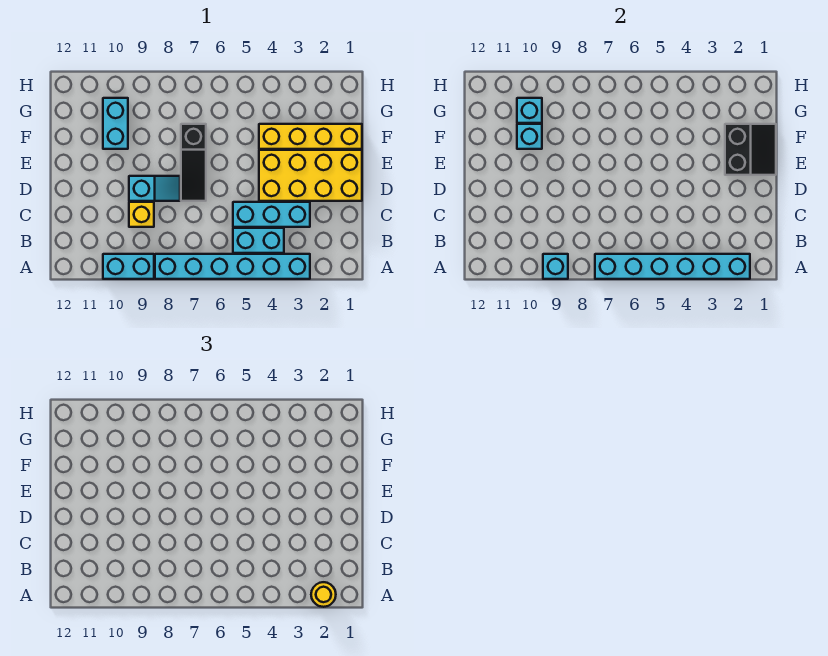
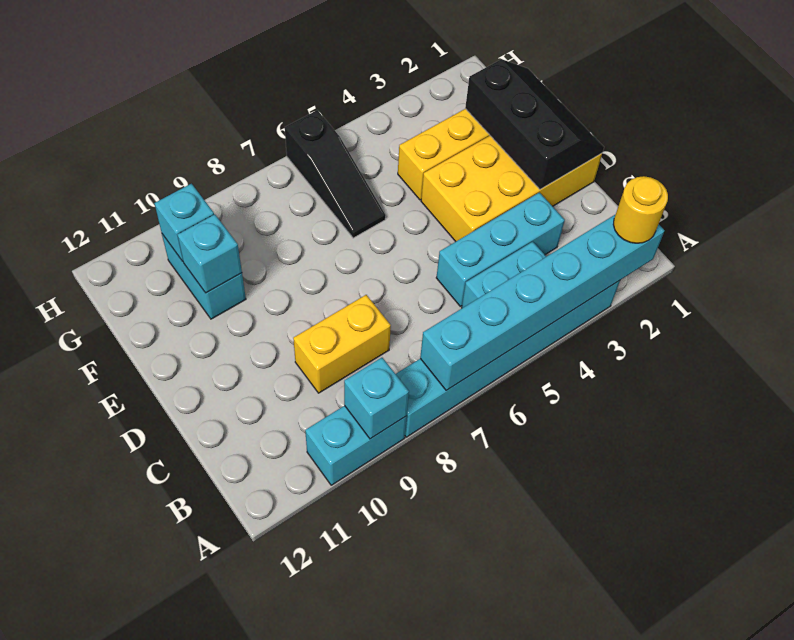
yellow 1x1 brick [129,202,154,227] -> yellow 1x2 brick [293,295,391,393]
black 1x3 slope [181,124,206,201] -> black 1x3 slope moved to [285,110,386,238]
cyan 1x2 slope [129,176,180,201] -> none
black 2x2 slope [725,124,776,175] -> black 2x3 slope [465,59,604,189]

